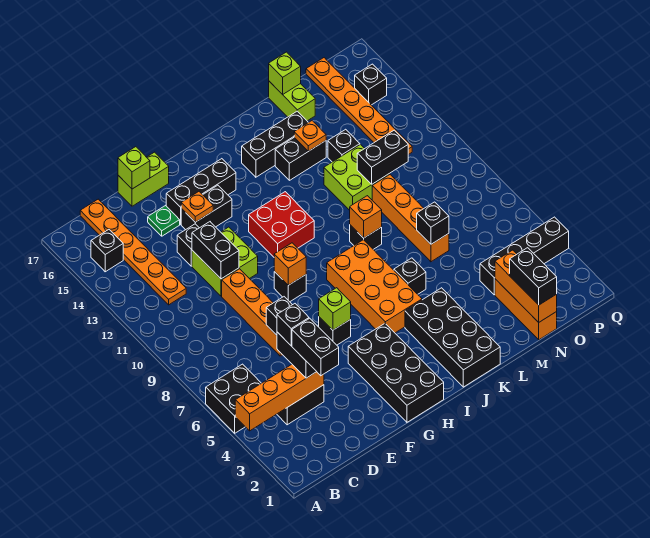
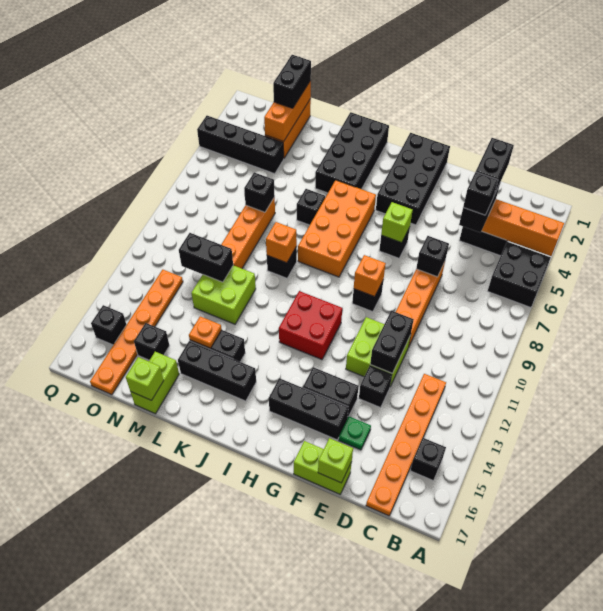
orange 1x1 plate [181,192,213,222] -> none
black 1x1 brick [328,129,360,162] -> black 1x1 brick moved to [134,323,170,360]

